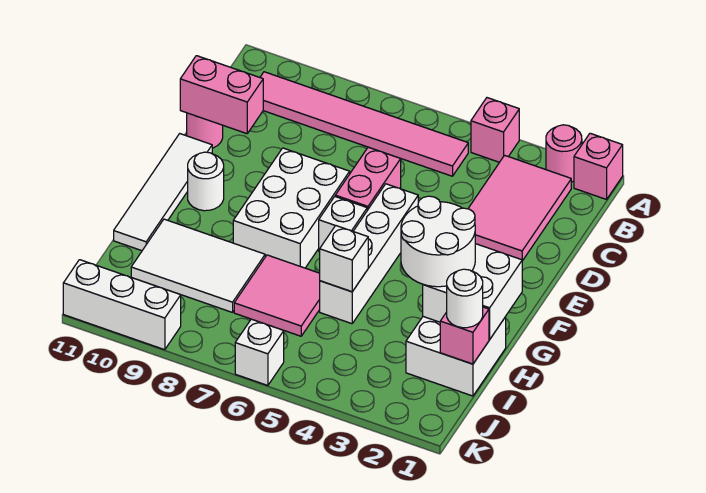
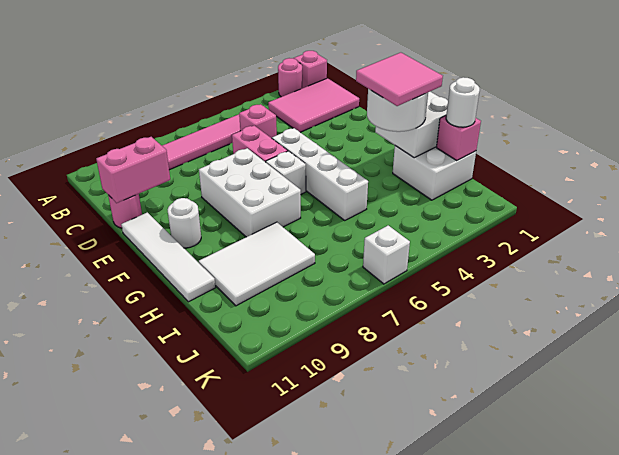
pink 1x1 brick [471,98,519,162] -> pink 1x1 brick moved to [239,104,277,138]
pink 2x3 tile [468,155,571,261] -> pink 2x3 tile turned to [268,78,359,132]
white 1x1 brick [320,225,368,292] -> none
pink 2x2 tile [234,255,320,336] -> pink 2x2 tile moved to [356,53,443,106]
white 1x3 brick [63,260,181,350] -> none

